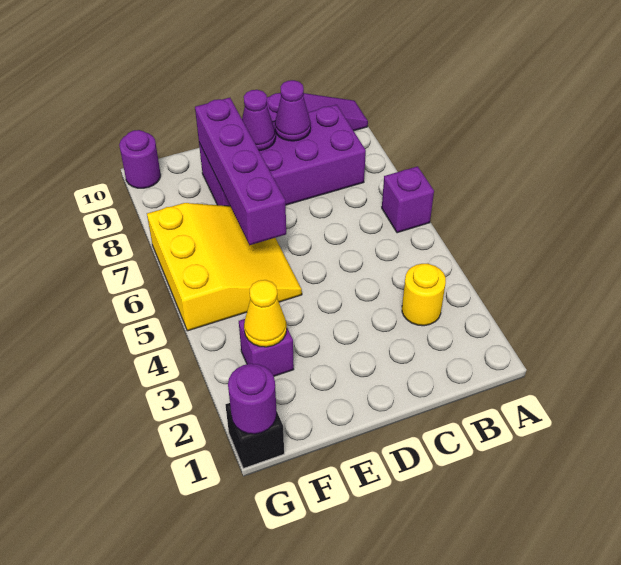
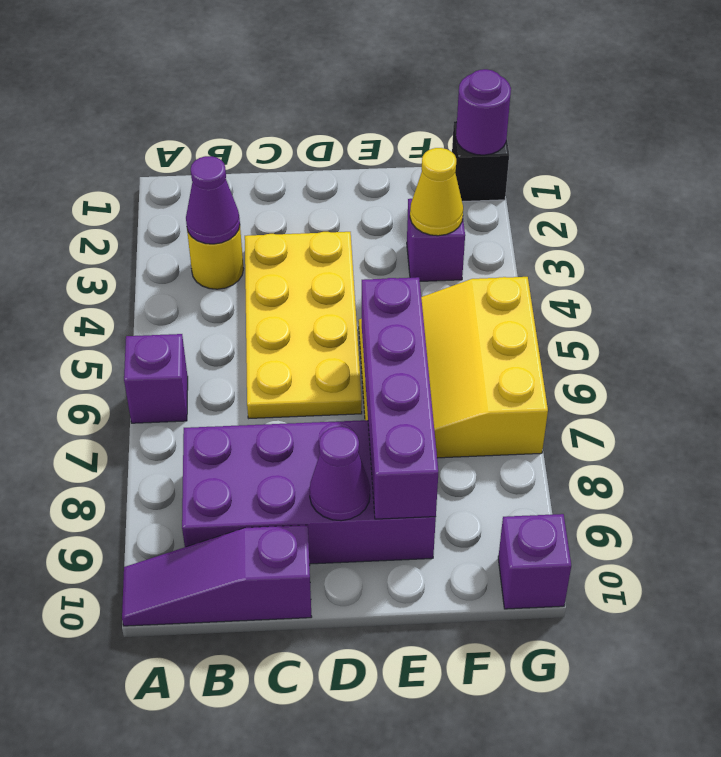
none -> yellow 2x4 plate [245,232,362,418]
purple 1x1 cone [275,80,311,141] -> purple 1x1 cone moved to [186,156,240,244]
purple 1x1 round brick [119,130,161,188] -> purple 1x1 brick [498,514,571,609]

